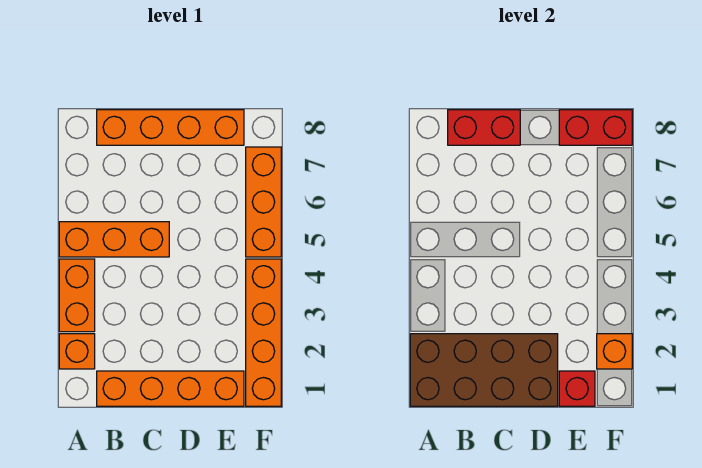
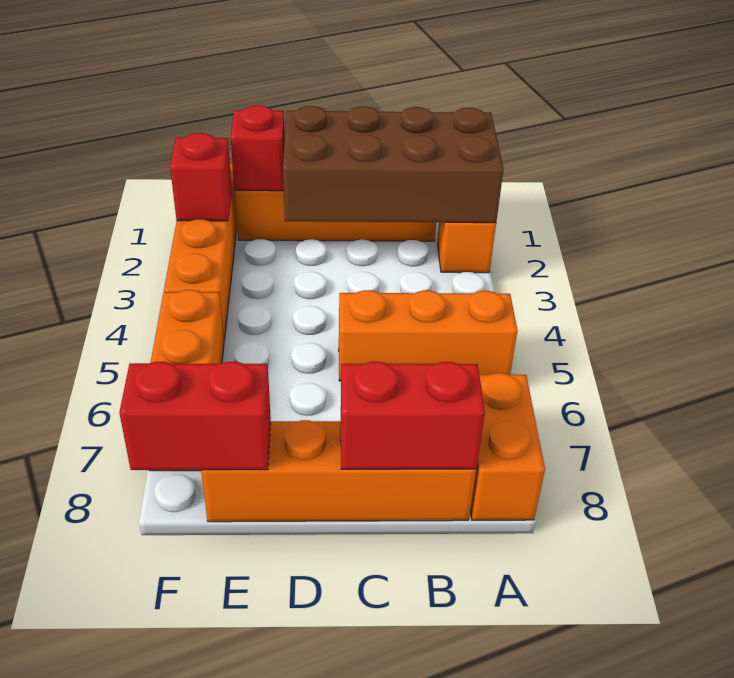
orange 1x2 brick [59,259,95,332] -> orange 1x2 brick moved to [470,373,545,520]
orange 1x1 brick [597,334,632,369] -> red 1x1 brick [170,133,232,221]

